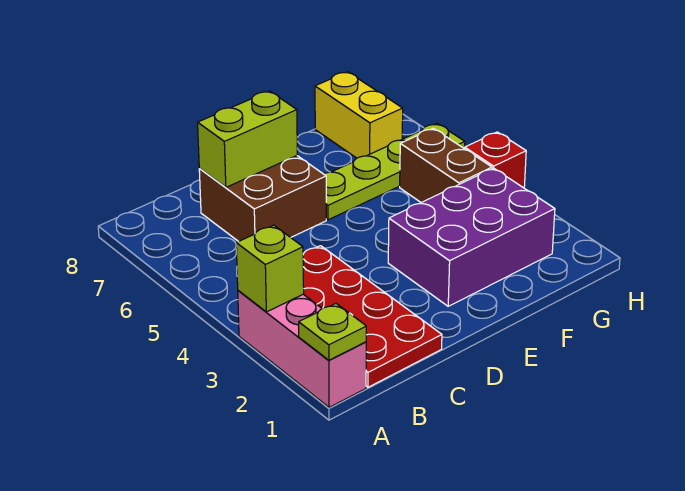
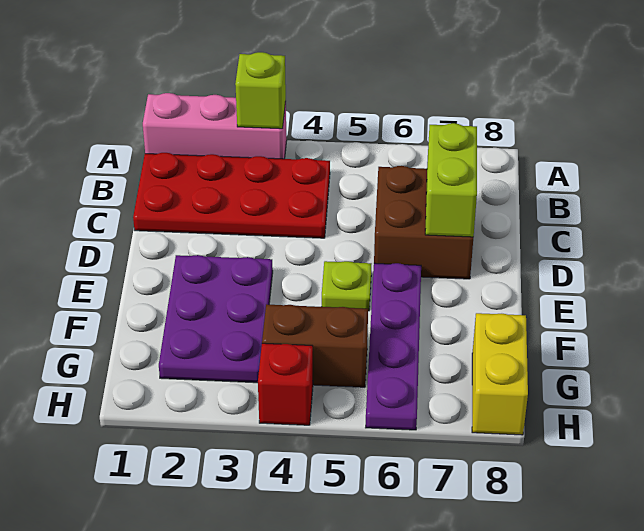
lime 1x1 plate [299,304,366,360] -> lime 1x1 plate moved to [322,261,371,311]
purple 2x3 brick [388,168,555,306] -> purple 2x3 plate [159,255,273,383]
lime 1x4 plate [324,123,465,220] -> purple 1x4 plate [366,263,421,430]
yellow 1x2 brick [315,72,403,158] -> yellow 1x2 brick turned to [472,313,528,435]

